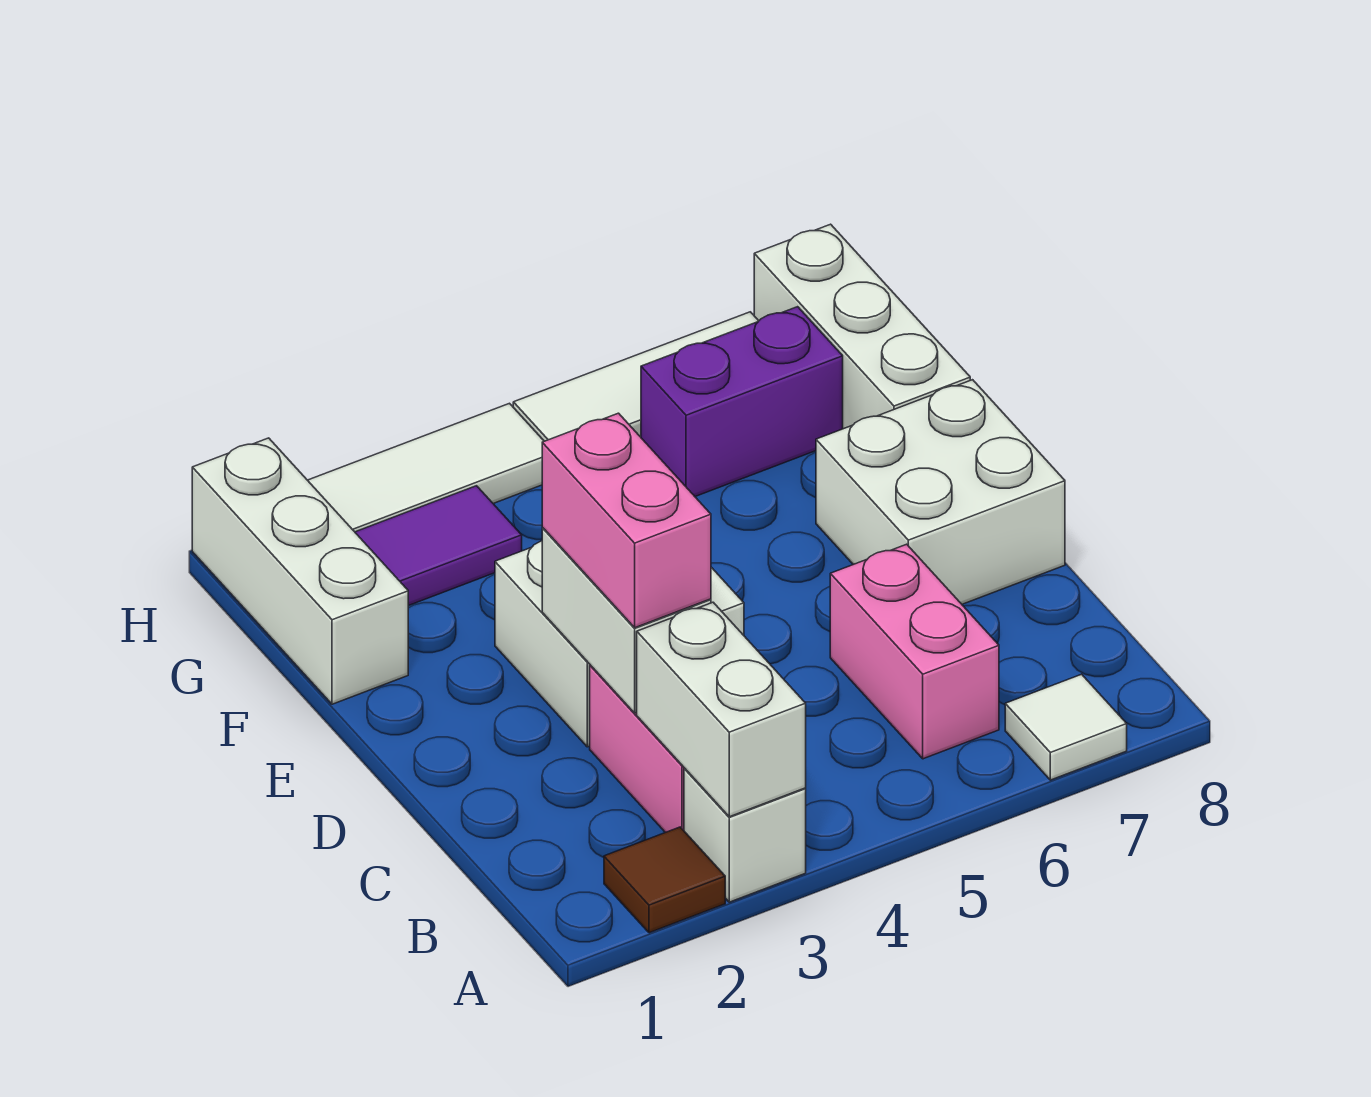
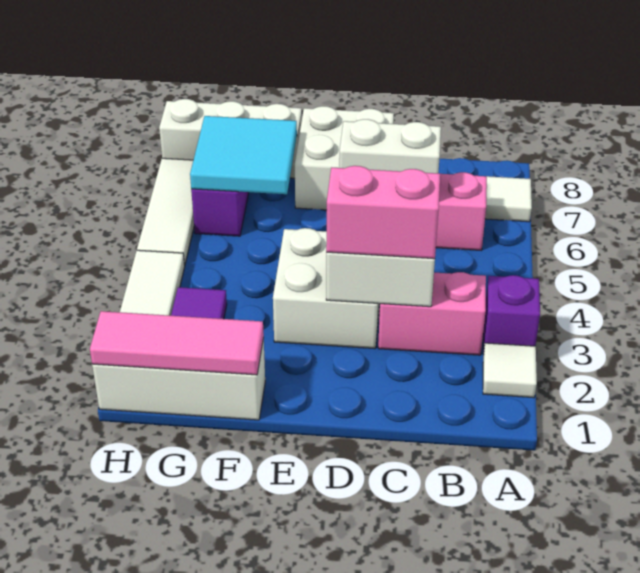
brown 1x1 tile [604,827,725,933] -> white 1x1 tile [483,343,537,398]
white 1x1 brick [684,768,806,902] -> purple 1x1 brick [483,275,540,354]
white 1x2 brick [637,602,806,817] -> white 1x2 brick moved to [339,119,441,173]
none -> pink 1x3 tile [90,311,264,375]
none -> cyan 2x2 tile [190,116,297,194]

